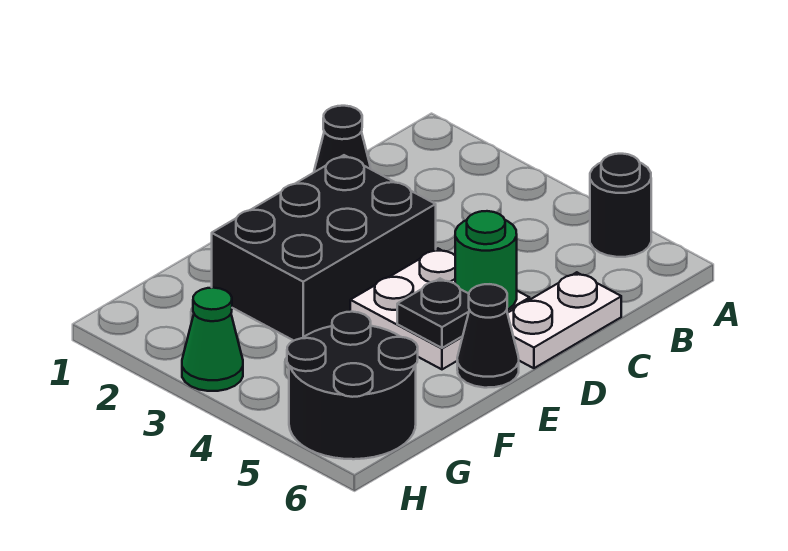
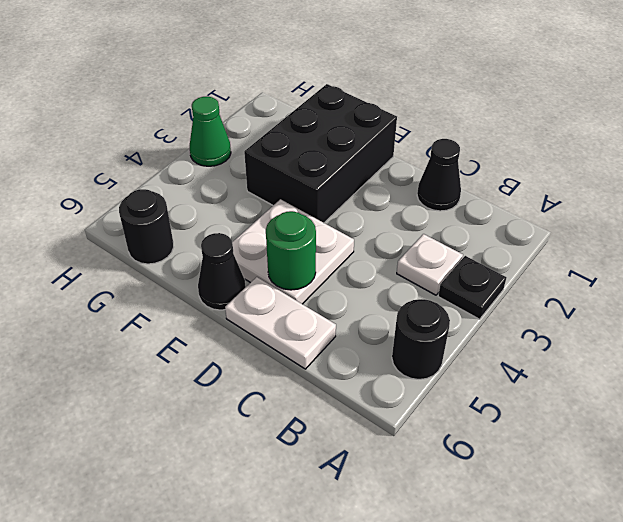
none -> white 1x1 plate [397,234,463,295]
black 2x3 brick [212,155,436,341] -> black 2x3 brick turned to [244,84,397,223]
black 1x1 plate [397,279,469,348] -> black 1x1 plate moved to [438,256,507,319]
black 2x2 round brick [287,312,418,459] -> black 1x1 round brick [119,189,174,264]

